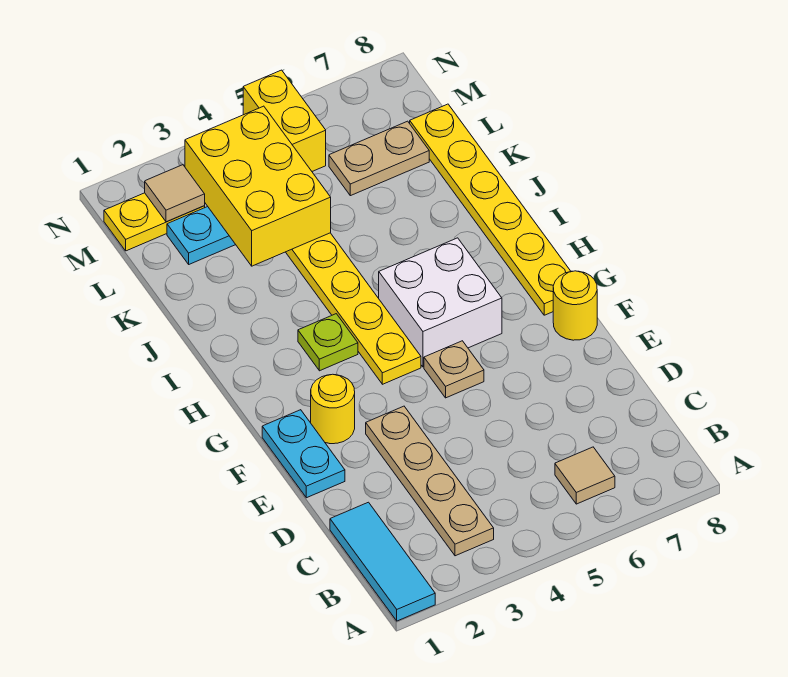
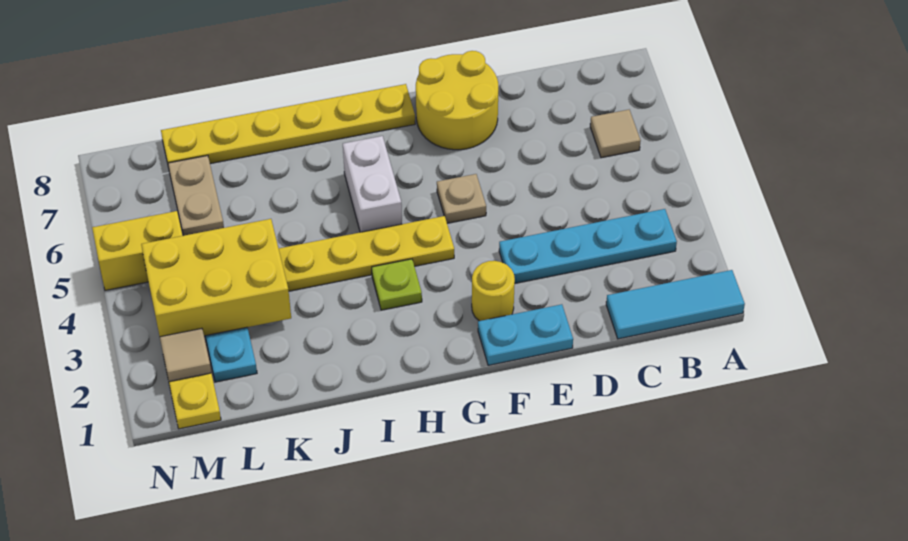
tan 1x4 plate [366,406,494,556] -> cyan 1x4 plate [499,209,677,283]
yellow 1x1 round brick [553,271,597,340] -> yellow 2x2 round brick [416,51,498,150]
white 2x2 brick [379,238,502,367] -> white 1x2 brick [343,136,402,232]

